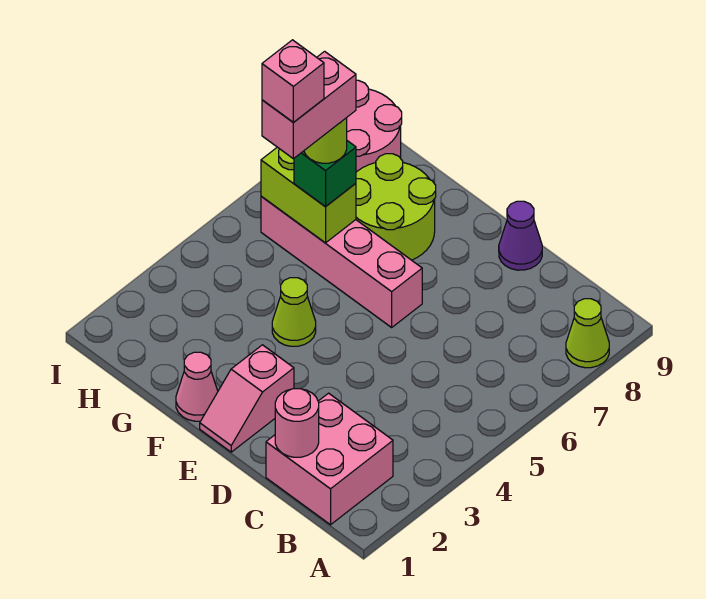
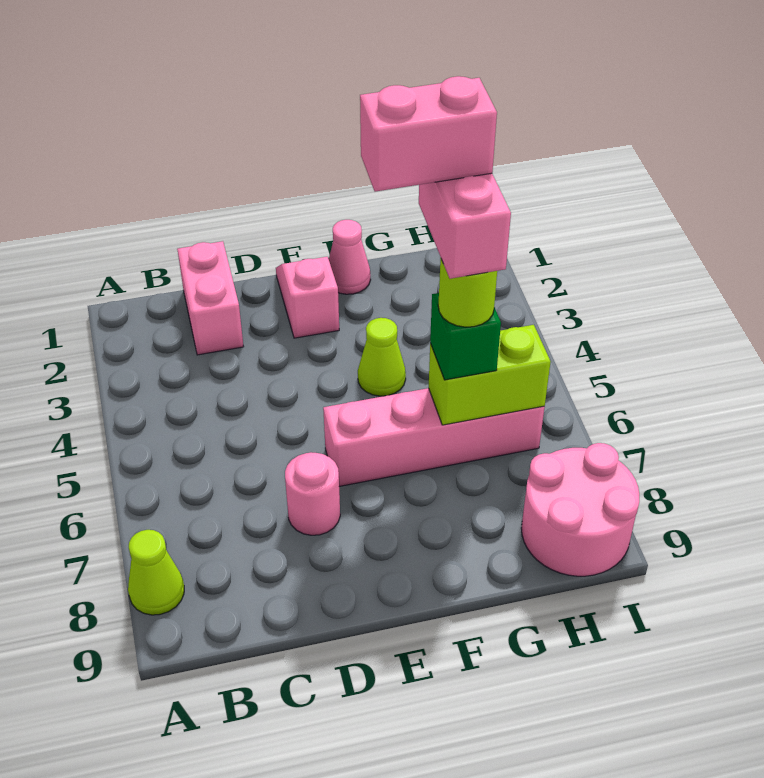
pink 2x2 brick [266,393,393,525] -> pink 1x2 brick [177,241,244,355]
pink 1x1 round brick [275,389,319,457] -> pink 1x1 round brick moved to [285,452,340,535]
purple 1x1 cone [499,201,542,270] -> none
lime 2x2 round brick [356,154,436,260] -> none
pink 1x1 brick [262,40,324,122] -> pink 1x2 brick [360,76,497,192]

